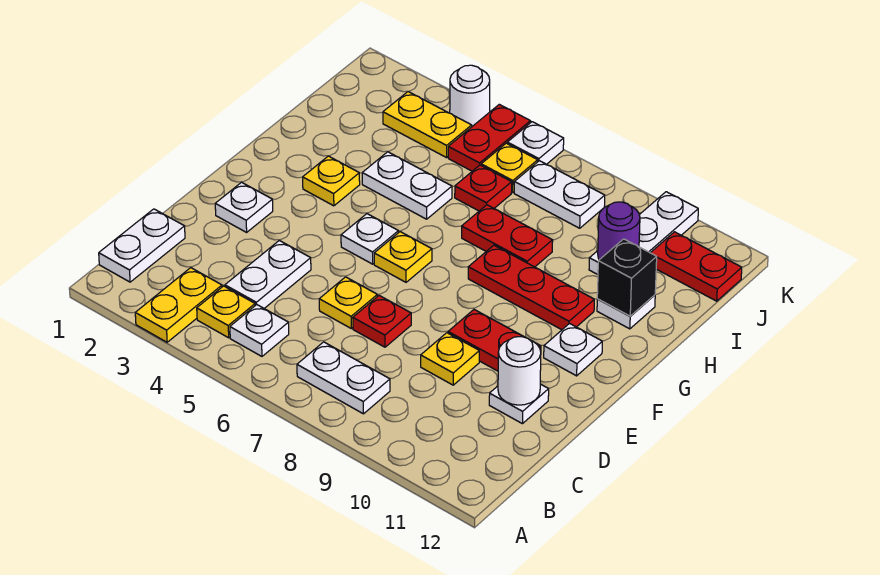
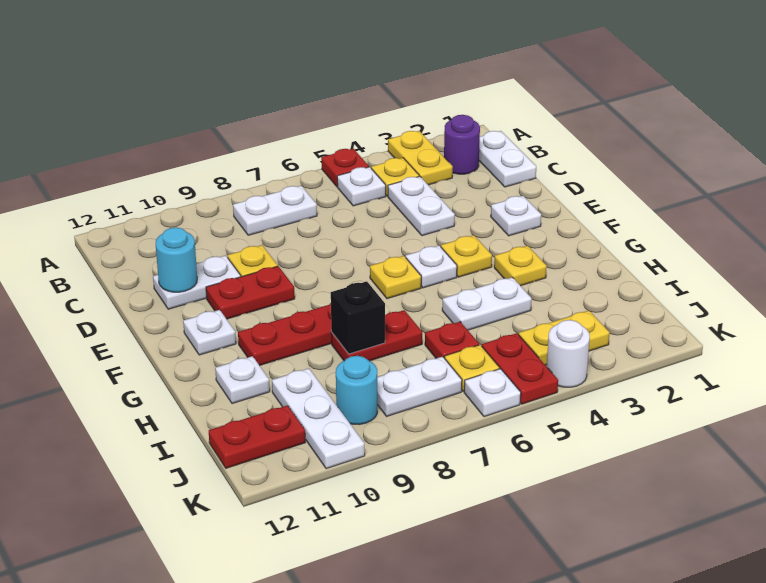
yellow 1x1 plate [319,277,377,328] -> yellow 1x1 plate moved to [441,235,492,277]
red 1x1 plate [353,296,411,347] -> red 1x1 plate moved to [321,149,369,187]
white 1x1 plate [489,384,549,424] -> white 1x2 plate [153,255,241,309]
white 1x1 round brick [498,337,541,405] -> cyan 1x1 round brick [156,227,197,292]
black 1x1 brick [597,239,657,316] -> black 1x1 brick moved to [331,281,385,354]
purple 1x1 round brick [598,202,640,260] -> purple 1x1 round brick moved to [444,115,480,174]
none -> cyan 1x1 round brick [336,356,377,425]

